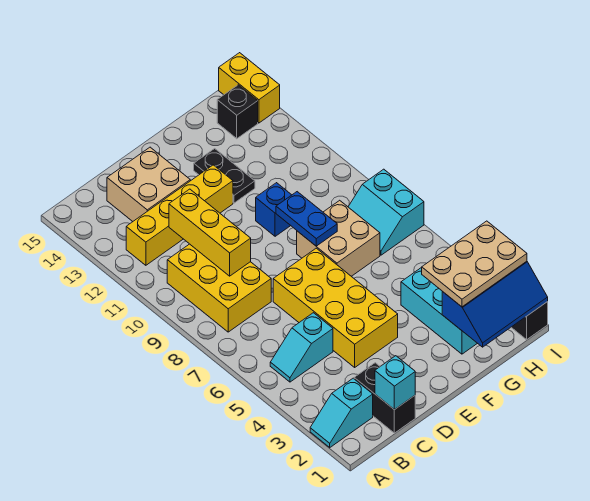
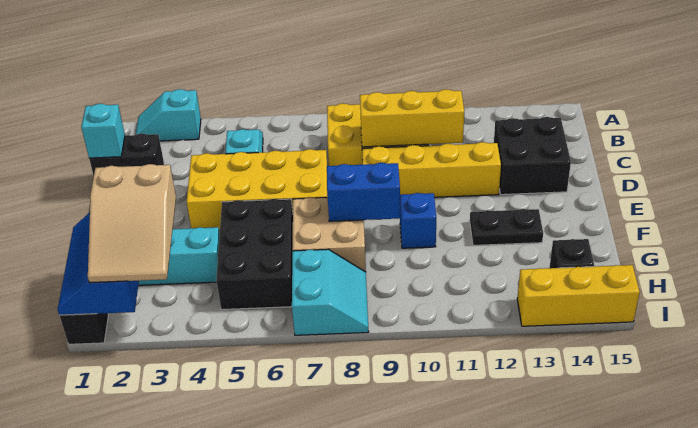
cyan 1x2 slope [310,378,373,448] -> cyan 1x2 slope turned to [136,89,201,141]
yellow 1x4 brick [126,165,233,265] -> yellow 1x4 brick turned to [362,142,501,197]
tan 2x2 brick [107,147,190,221] -> black 2x2 brick [494,117,571,195]
none -> black 2x3 brick [216,199,293,310]
blue 1x2 plate [276,192,337,246] -> blue 1x2 brick [327,163,400,221]
tan 2x3 plate [422,221,527,307] -> tan 2x3 slope [88,164,176,283]
cyan 2x2 slope [348,169,424,255] -> cyan 2x2 slope turned to [292,249,369,335]
yellow 1x2 brick [219,53,280,123] -> yellow 1x3 brick [517,265,640,326]

